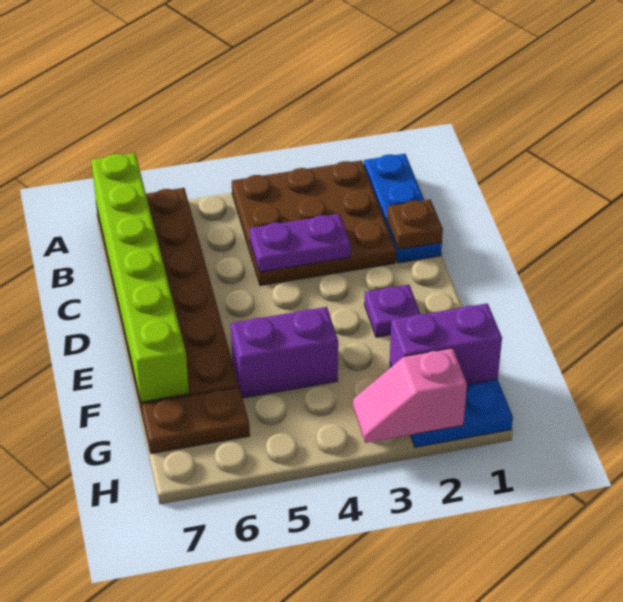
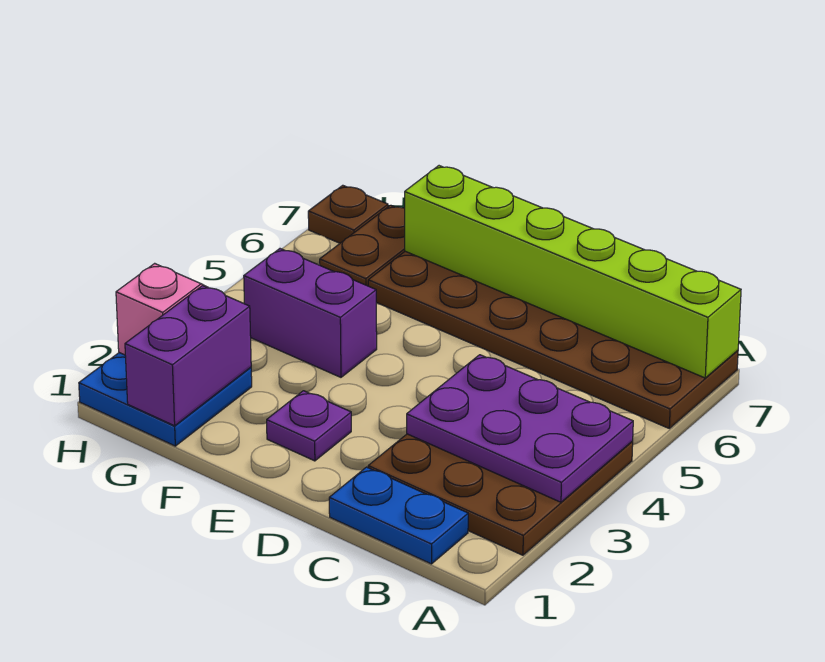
blue 1x3 plate [364,154,442,263] -> blue 1x2 plate [329,467,468,564]
brown 1x1 plate [387,199,443,249] -> brown 1x1 plate moved to [308,185,388,243]
purple 1x2 plate [250,214,351,272] -> purple 2x3 plate [407,355,633,502]
purple 1x2 brick [231,307,338,398] -> purple 1x2 brick turned to [244,249,377,377]

